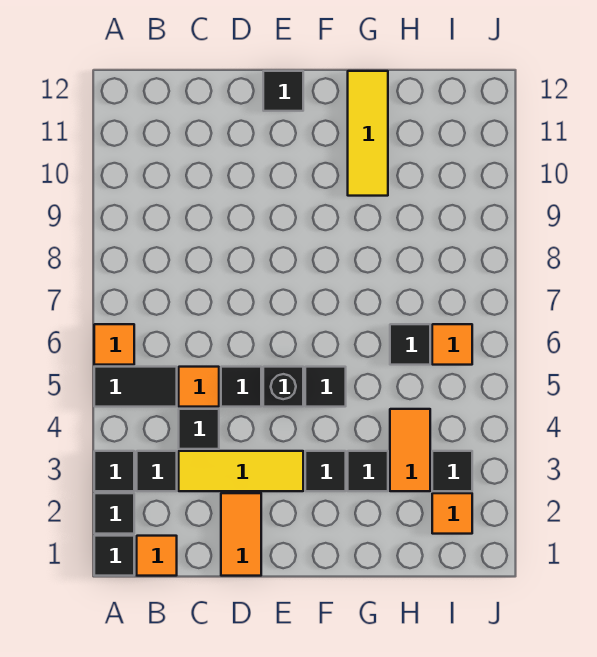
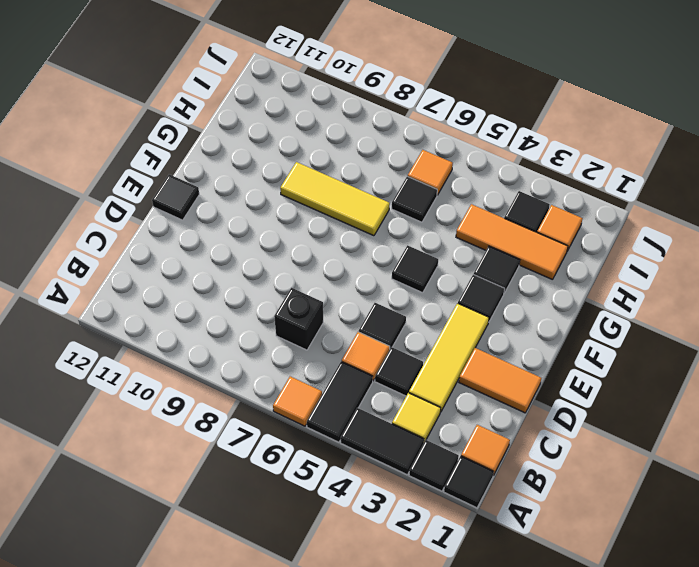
black 1x1 tile [94,451,134,491] -> black 1x2 tile [341,408,424,475]
black 1x1 tile [137,451,177,491] -> yellow 1x1 tile [392,393,441,442]
black 1x1 brick [263,367,303,407] -> black 1x1 brick moved to [274,288,323,350]
yellow 1x3 tile [348,71,388,196] -> yellow 1x3 tile moved to [280,162,390,236]
orange 1x2 tile [390,409,430,491] -> orange 1x3 tile [456,204,568,280]

